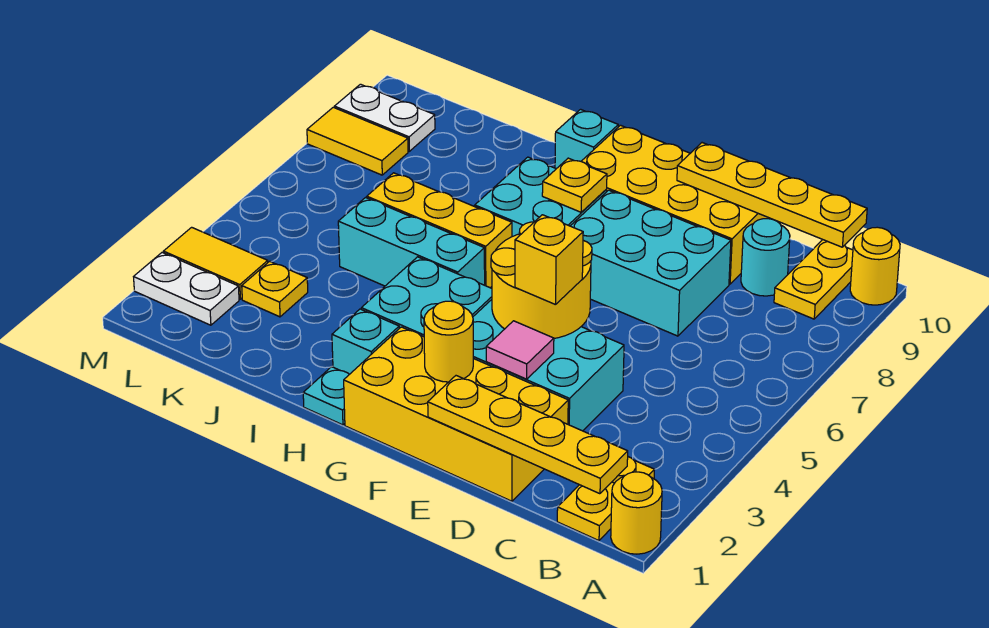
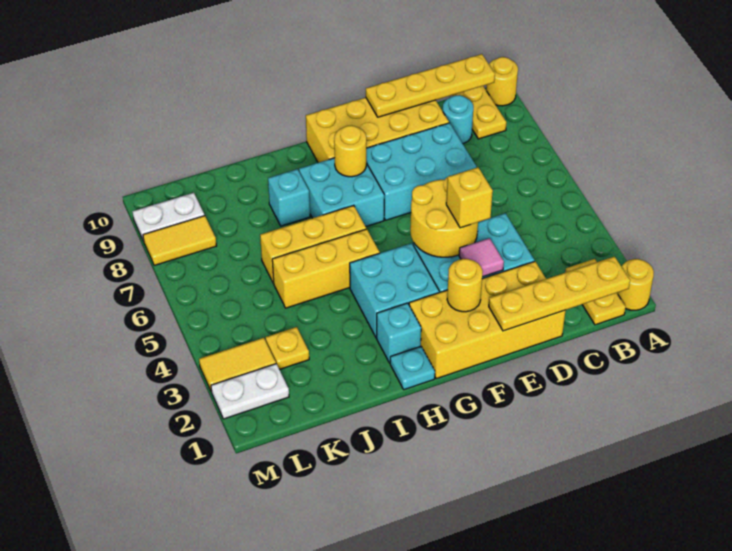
yellow 1x1 plate [542,158,607,212] -> yellow 1x1 round brick [334,125,366,177]
cyan 1x3 brick [338,198,485,286] -> yellow 1x3 brick [272,229,380,308]
cyan 1x1 brick [555,109,618,169] -> cyan 1x1 brick moved to [268,169,310,226]

